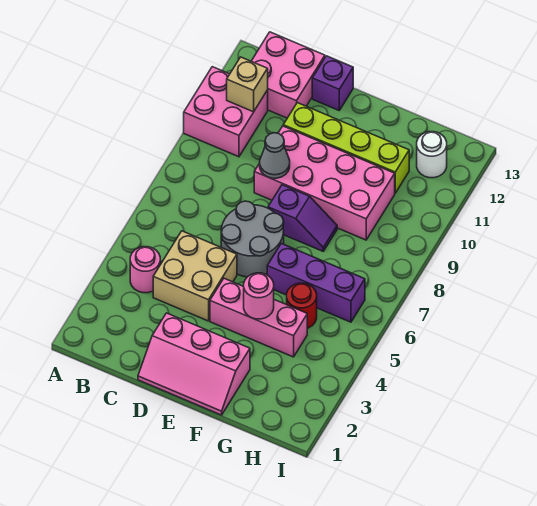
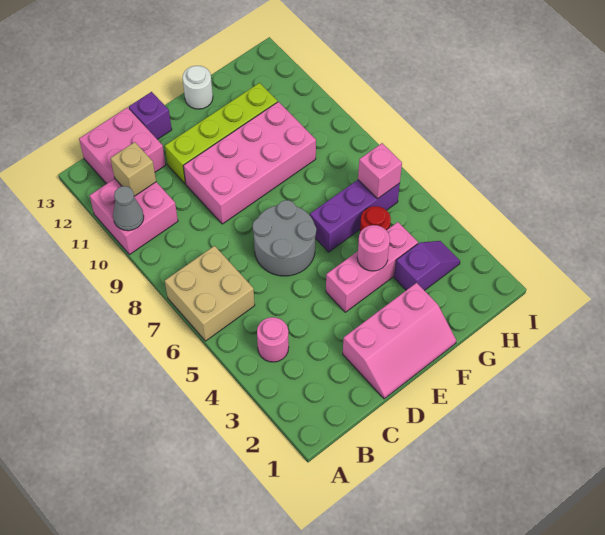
tan 2x2 brick [153,231,237,321] -> tan 2x2 brick moved to [165,246,255,341]
grey 1x1 cone [260,133,290,178] -> grey 1x1 cone moved to [113,186,144,231]
purple 1x2 slope [268,185,337,251] -> purple 1x2 slope moved to [394,241,460,291]
none -> pink 1x1 brick [358,143,402,199]
white 1x1 round brick [417,132,447,178] -> white 1x1 round brick moved to [183,66,213,109]

